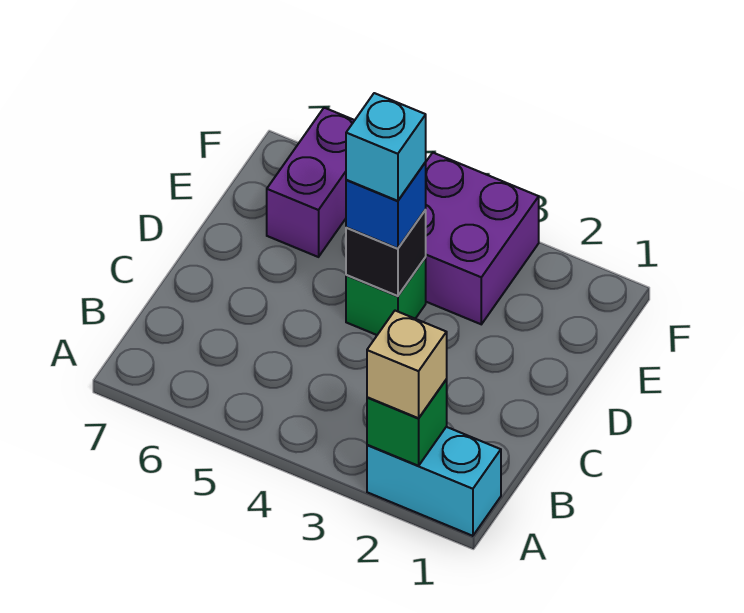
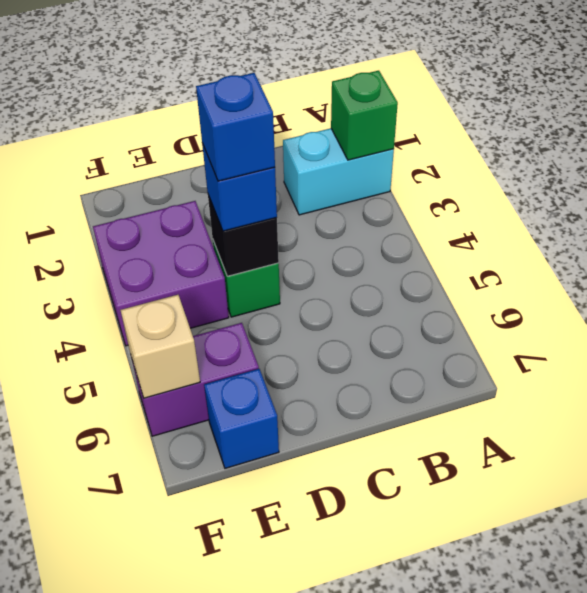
cyan 1x2 brick [367,427,501,536] -> cyan 1x2 brick turned to [283,128,394,215]
tan 1x1 brick [367,311,447,418] -> tan 1x1 brick moved to [121,295,200,398]
cyan 1x1 brick [346,93,426,201] -> blue 1x1 brick [196,73,275,181]
none -> blue 1x1 brick [204,369,279,468]

